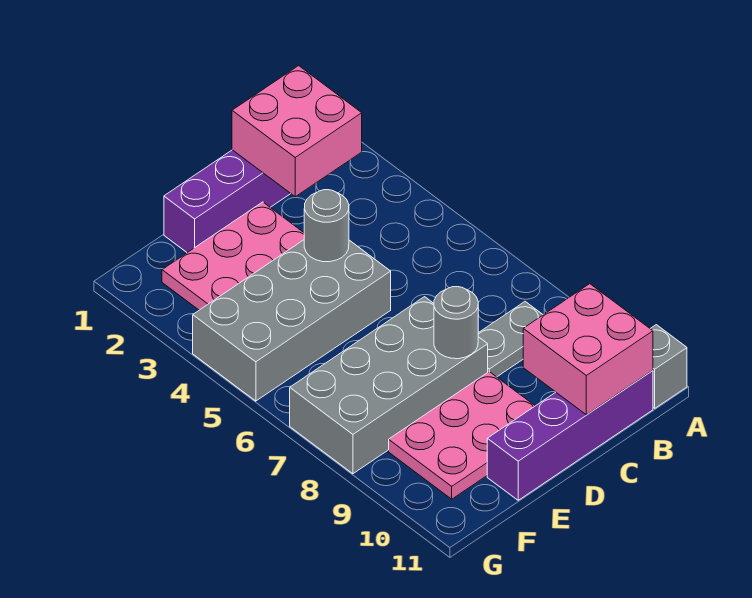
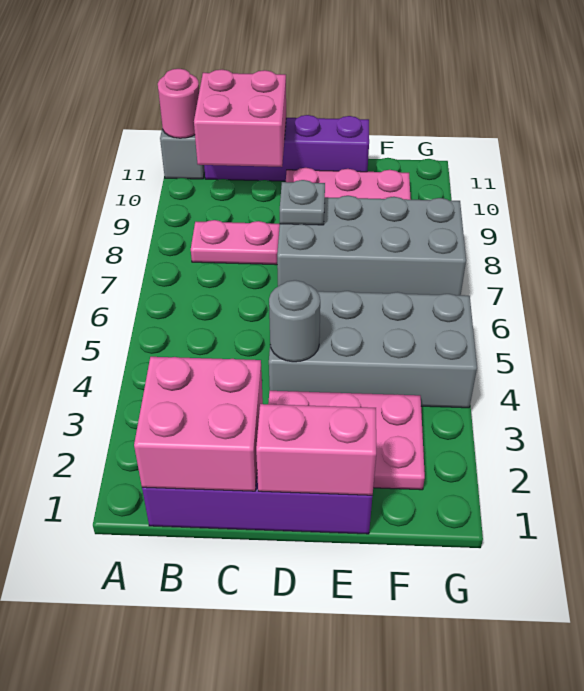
none -> pink 1x1 round brick [158,69,199,138]
grey 1x2 plate [478,302,543,377] -> pink 1x2 plate [191,220,280,265]
none -> pink 1x2 brick [256,404,376,495]
grey 1x1 round brick [434,287,478,359] -> grey 1x1 plate [280,180,325,225]

